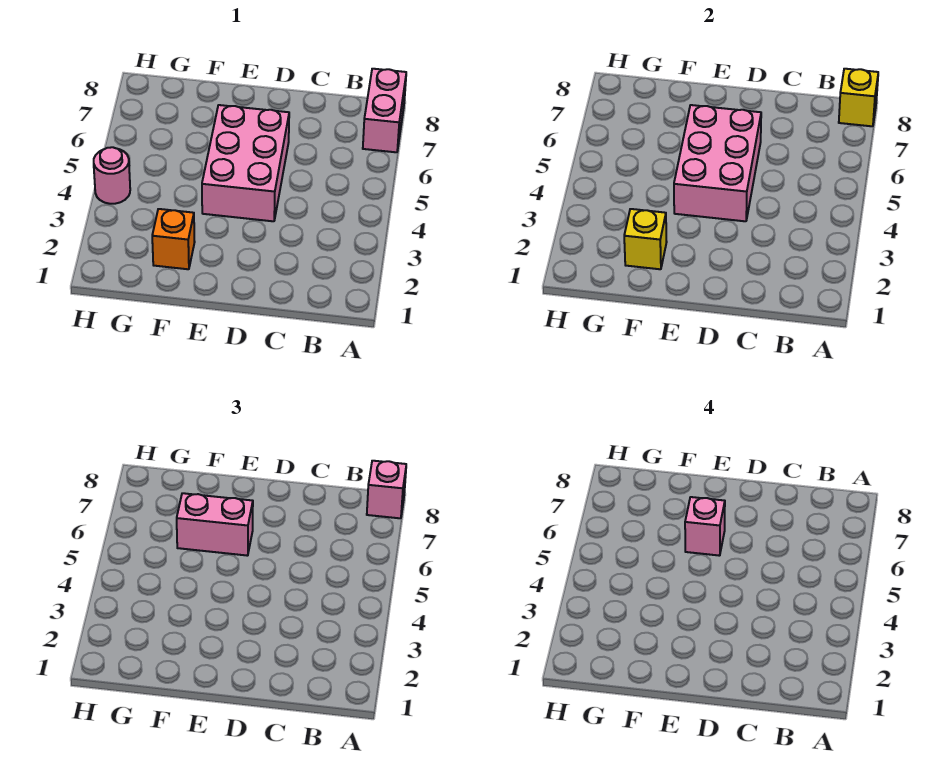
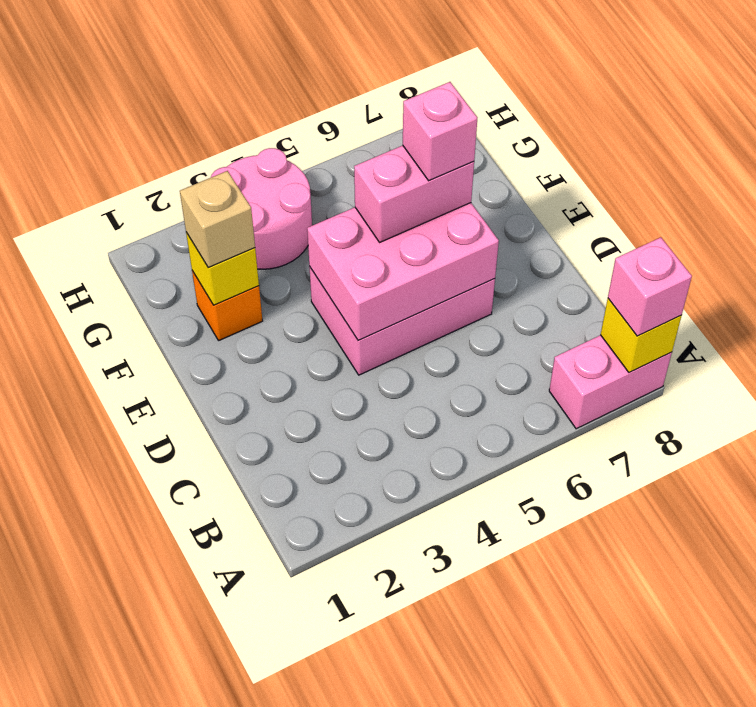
pink 1x2 brick [177,493,253,556] -> pink 1x2 brick turned to [354,145,474,242]
none -> tan 1x1 brick [180,171,255,267]
pink 1x1 round brick [94,147,130,204] -> pink 2x2 round brick [211,148,312,269]

